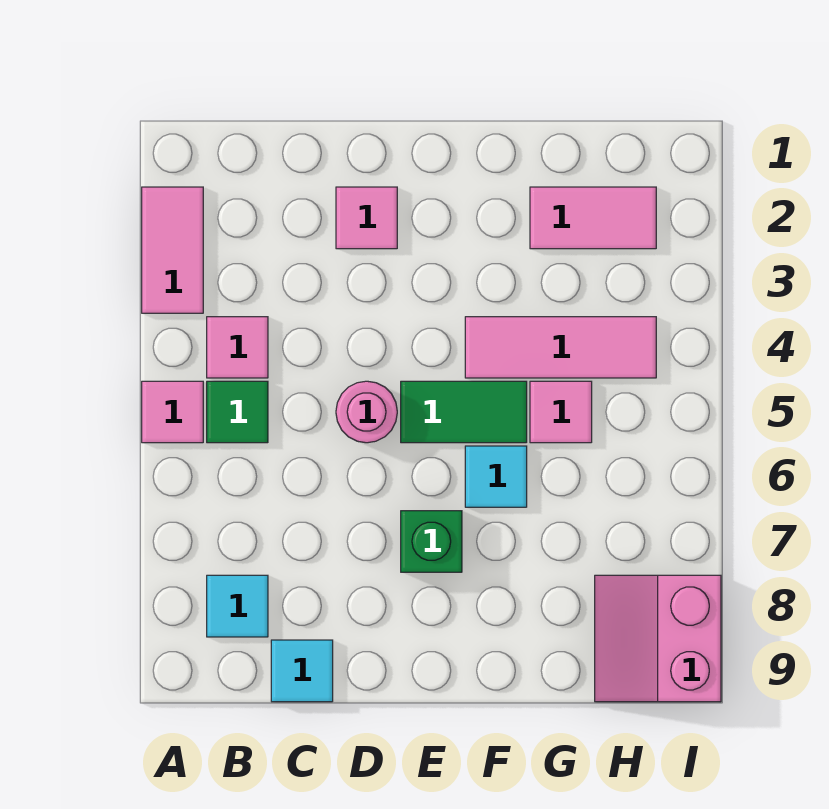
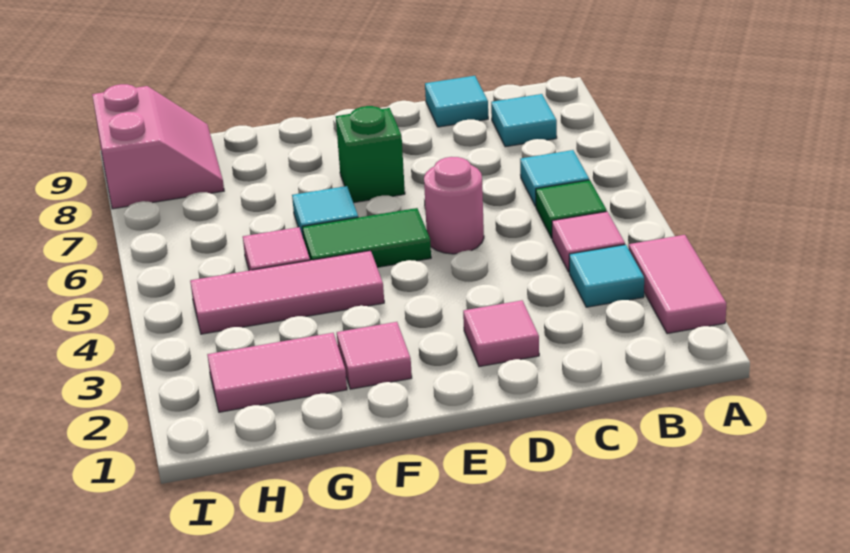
pink 1x1 tile [142,381,203,443] -> pink 1x1 tile moved to [337,322,412,389]
none -> cyan 1x1 tile [569,245,644,307]
none -> cyan 1x1 tile [520,150,589,206]

